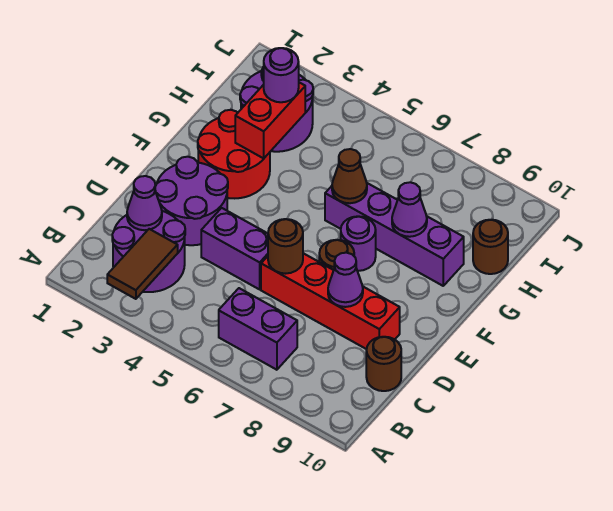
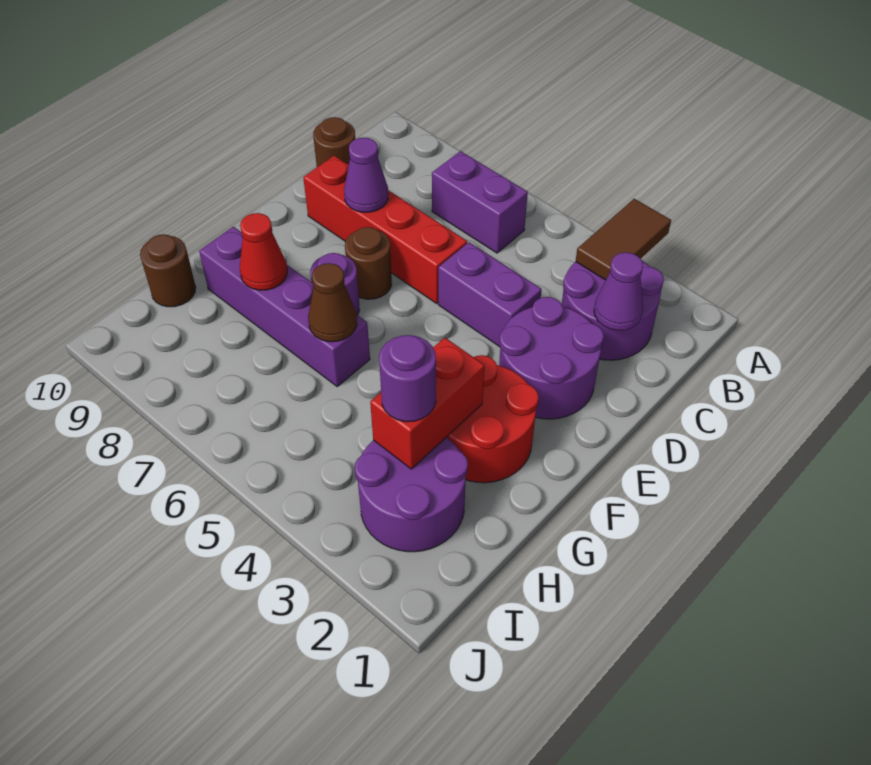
brown 1x1 round brick [268,219,303,274] -> none
purple 1x1 cone [392,182,427,237] -> red 1x1 cone [240,213,287,290]

